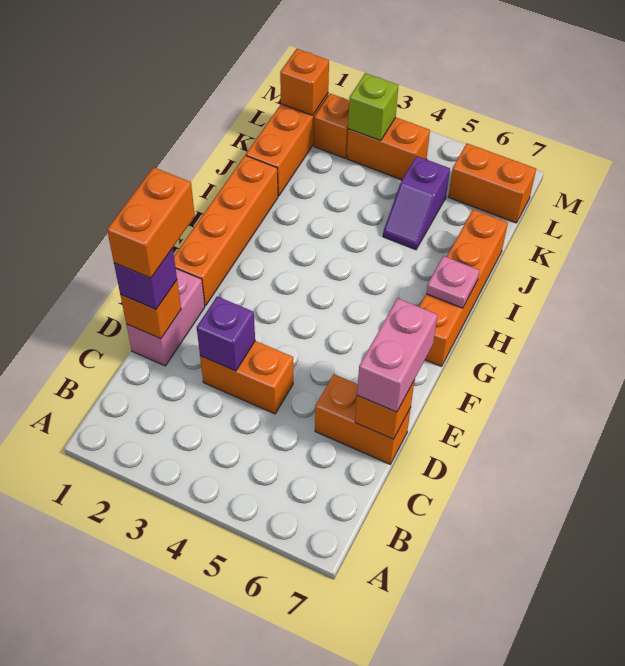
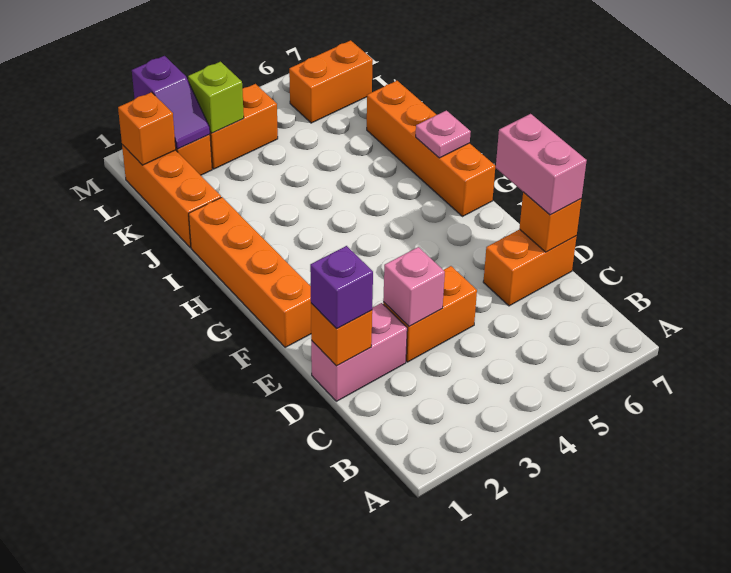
pink 1x2 brick [126,269,205,366] -> pink 1x2 brick turned to [311,303,407,401]
orange 1x2 brick [107,167,195,278] -> none
purple 1x1 brick [197,297,255,371] -> pink 1x1 brick [383,247,445,327]
purple 1x2 slope [383,156,450,250] -> purple 1x2 slope moved to [132,56,210,149]

